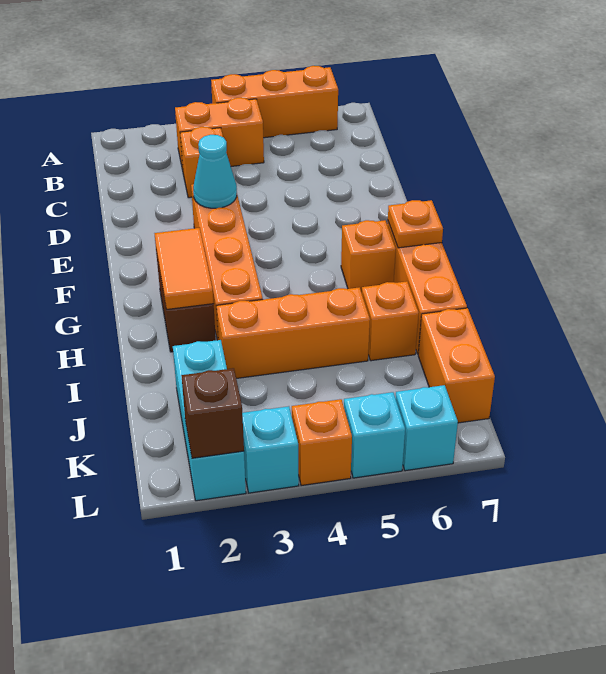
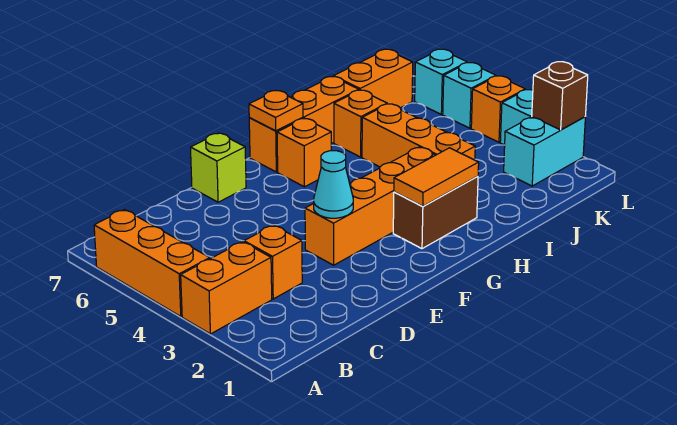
orange 1x2 brick [175,98,264,170] -> orange 1x2 brick turned to [181,242,272,334]
none -> lime 1x1 brick [190,133,246,202]
cyan 1x3 brick [173,340,246,501] -> cyan 1x2 brick [504,117,585,186]

